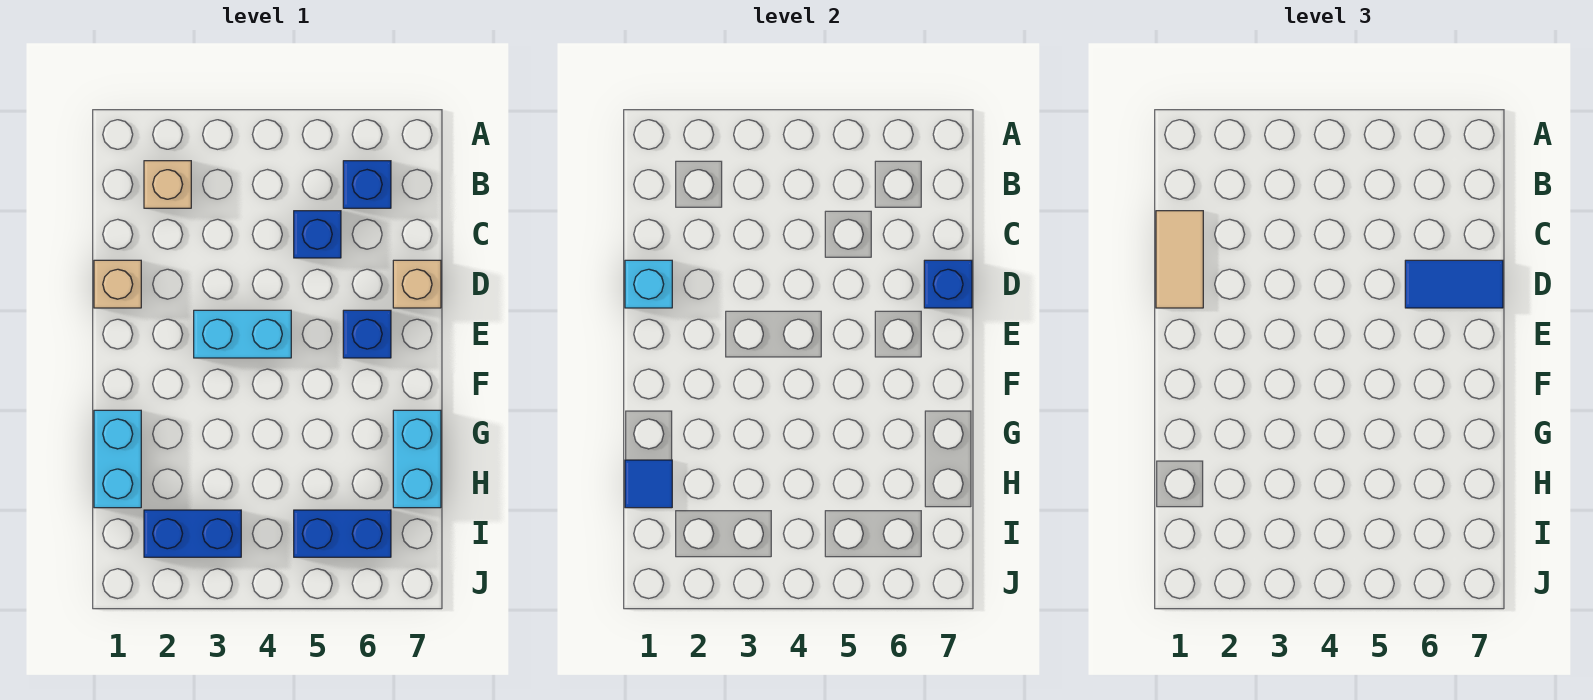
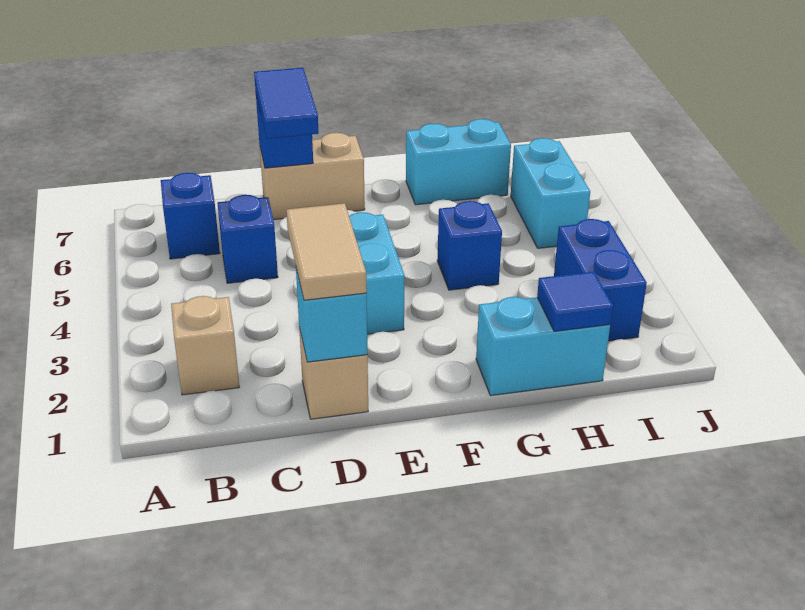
tan 1x2 tile [1156,211,1203,308] -> tan 1x2 tile turned to [286,203,367,300]
tan 1x1 brick [393,260,441,308] -> tan 1x2 brick [260,133,365,220]
blue 1x1 brick [343,310,391,358] -> blue 1x1 brick moved to [437,201,502,290]
blue 1x2 brick [294,510,391,557] -> cyan 1x2 brick [511,138,590,248]

